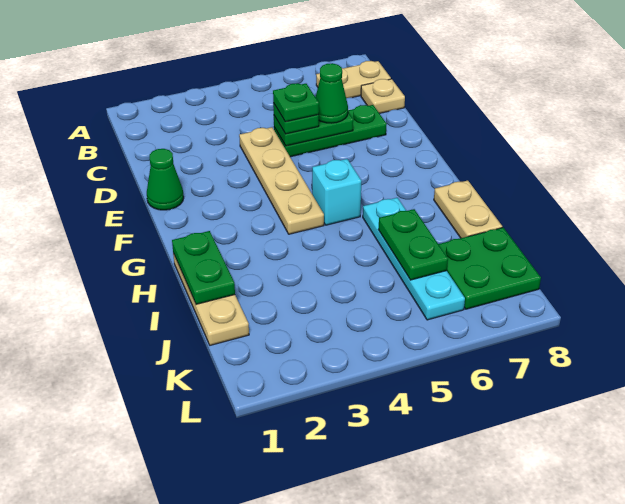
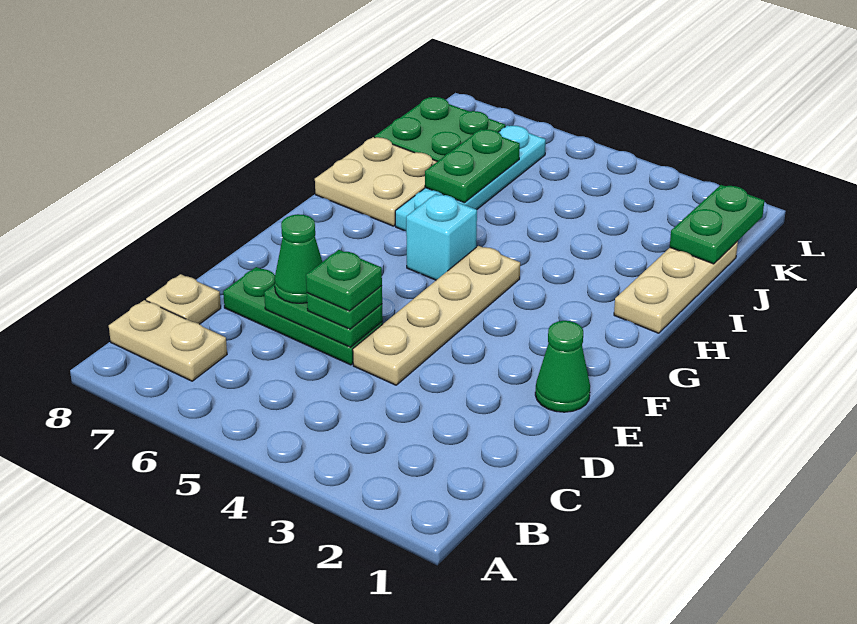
green 1x2 plate [172,231,235,304] -> green 1x2 plate moved to [670,185,764,264]
tan 1x2 plate [434,180,502,238] -> tan 2x2 plate [315,137,437,226]

